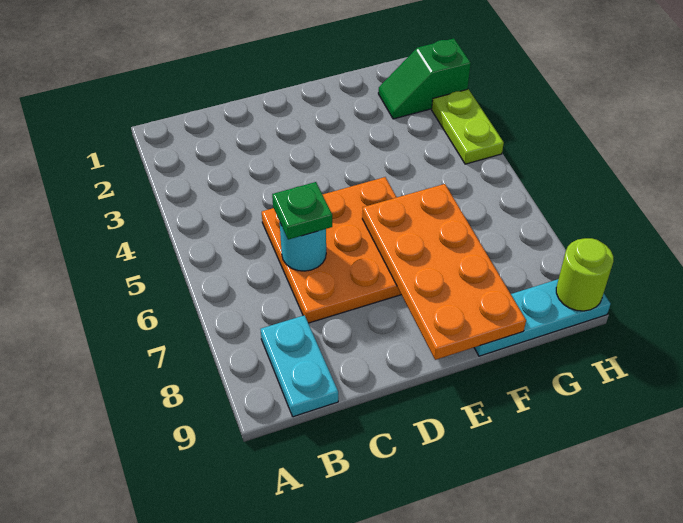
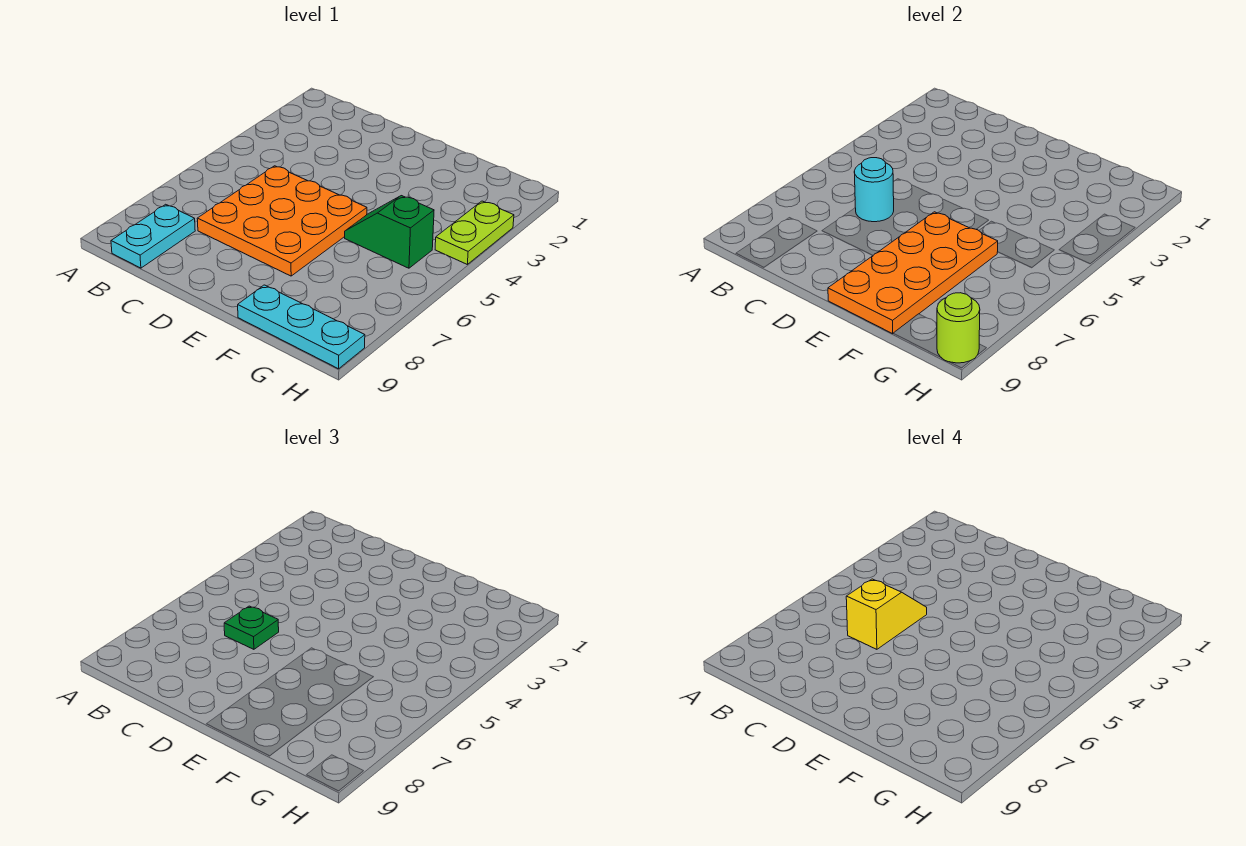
none -> yellow 1x2 slope [846,579,927,649]
green 1x2 slope [378,38,471,119] -> green 1x2 slope moved to [345,196,434,268]

